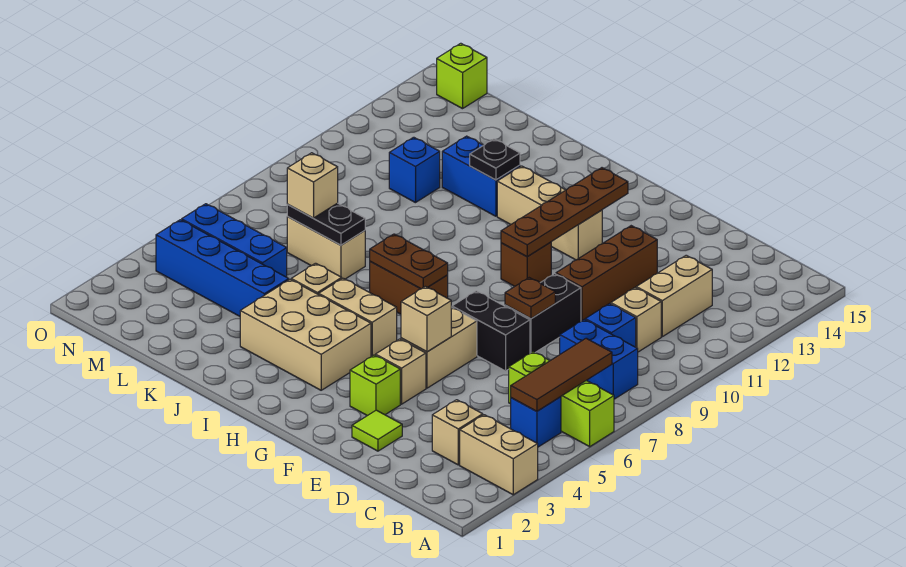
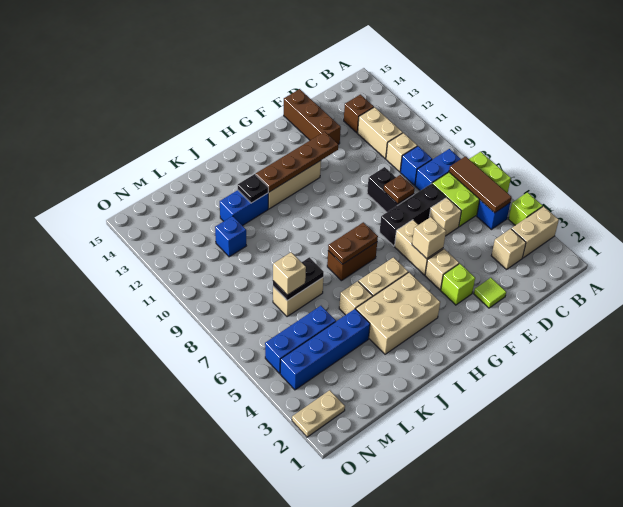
lime 1x3 brick [509,352,614,447] -> lime 2x3 brick [432,152,511,227]
none -> tan 1x1 brick [429,198,461,236]
black 1x2 brick [452,291,530,371] -> black 1x3 brick [380,183,446,246]
brown 1x3 brick [556,226,657,321] -> brown 1x3 brick moved to [284,89,341,144]
brown 1x1 brick [501,242,551,286] -> brown 1x1 brick moved to [344,95,374,133]
brown 1x4 plate [501,168,628,257] -> brown 1x4 plate turned to [256,132,338,192]
none -> tan 1x2 plate [292,390,345,437]
lime 1x1 brick [437,43,487,109] -> lime 1x1 brick moved to [509,192,543,225]

